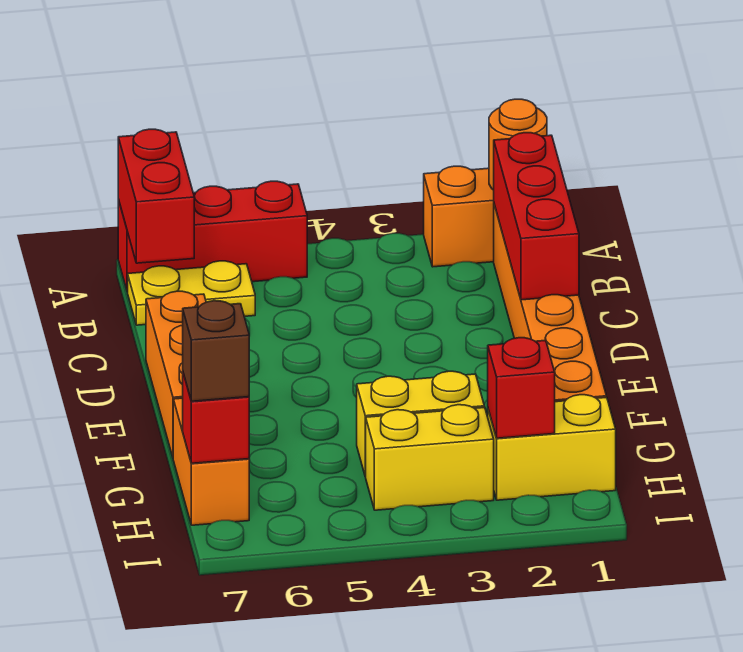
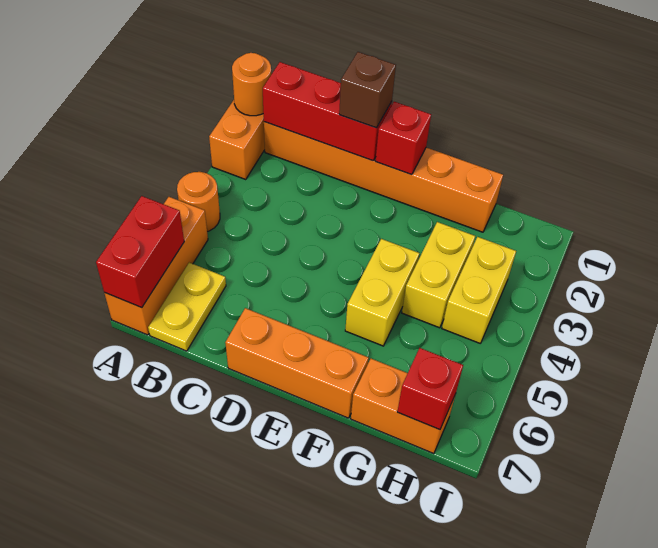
none -> orange 1x1 round brick [177,172,220,232]
red 1x3 brick [118,181,307,292] -> orange 1x3 brick [104,197,208,335]
red 1x2 brick [118,129,194,263] -> red 1x2 brick turned to [96,196,184,307]
yellow 1x2 brick [488,395,616,500] -> yellow 1x2 brick moved to [345,239,419,346]
red 1x1 brick [488,338,555,438] -> red 1x1 brick moved to [375,102,431,175]
brown 1x1 brick [183,301,249,401] -> brown 1x1 brick moved to [339,52,396,128]

